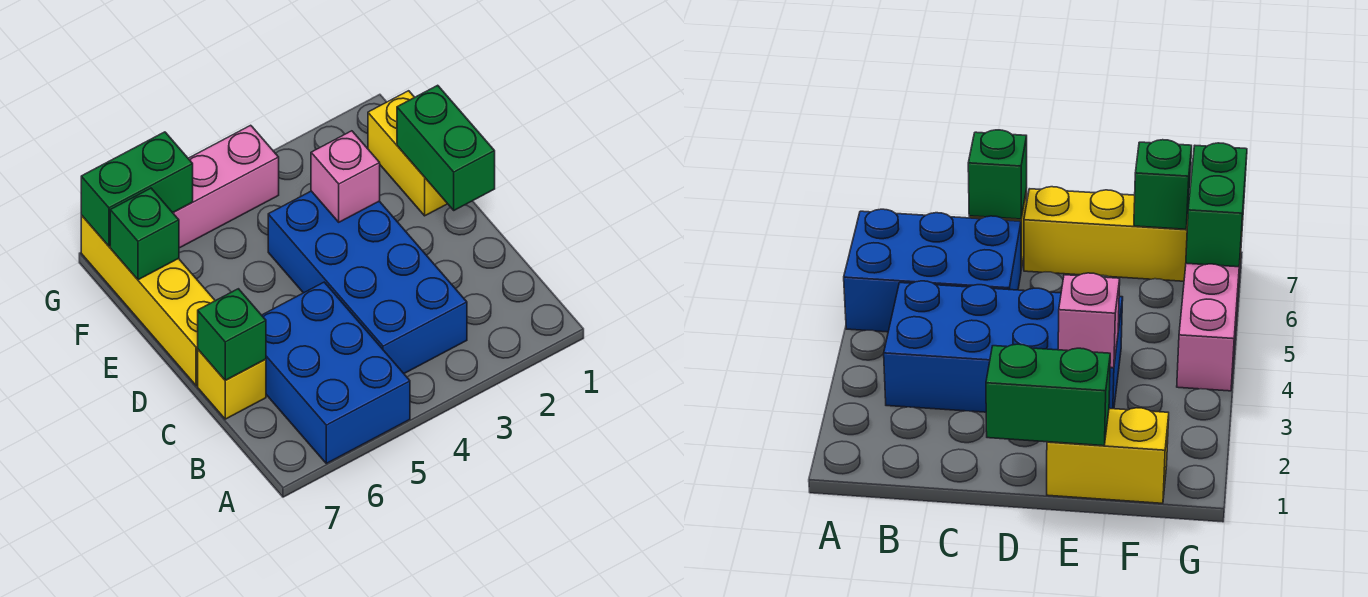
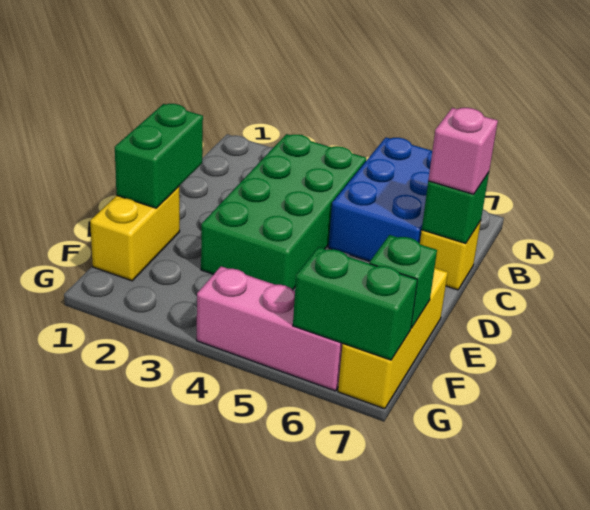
blue 2x4 brick [268,191,467,374] -> green 2x4 brick [201,134,366,290]
yellow 1x4 brick [81,215,215,386] -> yellow 1x3 brick [338,268,448,409]
pink 1x1 brick [311,131,380,222] -> pink 1x1 brick moved to [428,108,498,194]

